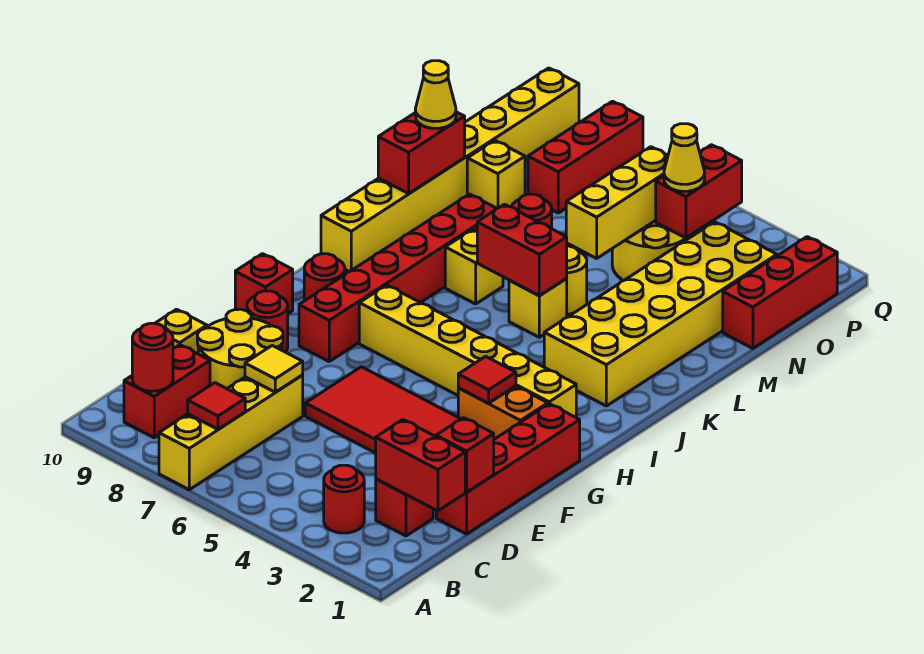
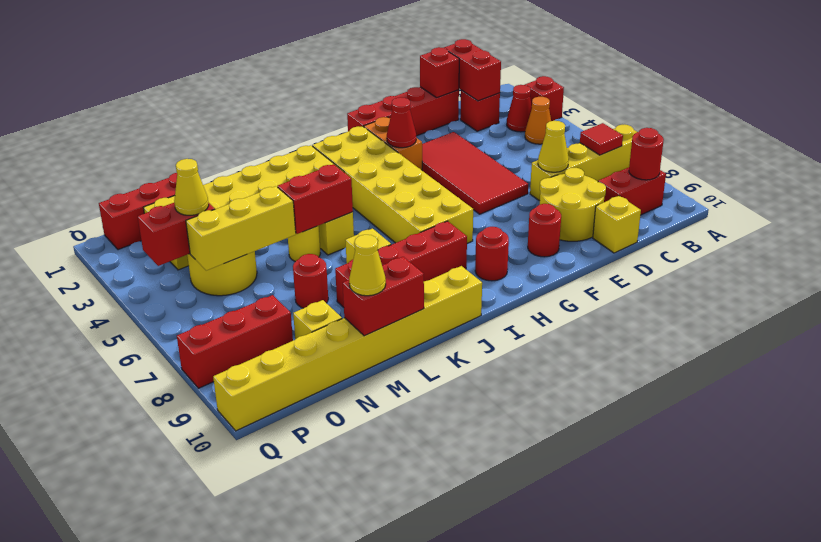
red 1x1 round brick [324,465,364,533] -> red 1x1 cone [507,85,532,132]
none -> orange 1x1 cone [525,97,551,144]
yellow 1x1 tile [245,346,303,392] -> yellow 1x1 cone [538,121,569,172]
red 1x1 tile [458,356,516,403] -> red 1x1 cone [387,97,416,148]
red 1x6 brick [299,194,497,361] -> red 1x4 brick [335,221,467,307]
red 1x1 brick [235,254,293,314] -> red 1x1 brick moved to [525,76,564,121]
yellow 1x6 brick [359,285,576,417] -> yellow 2x6 brick [312,126,473,243]
red 1x2 brick [477,204,567,296] -> red 1x2 brick turned to [278,164,353,234]

